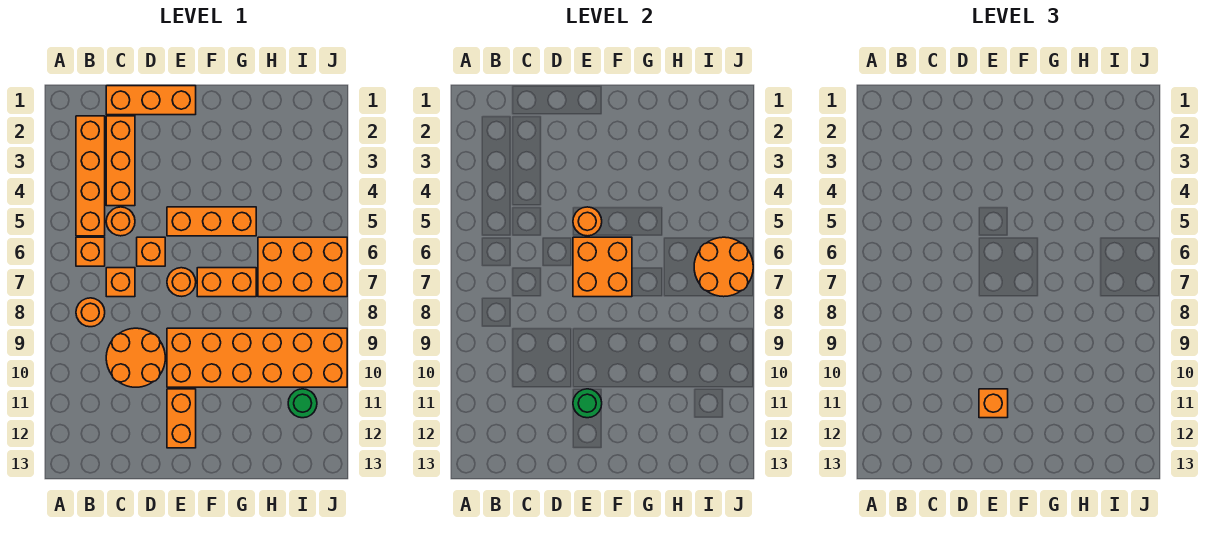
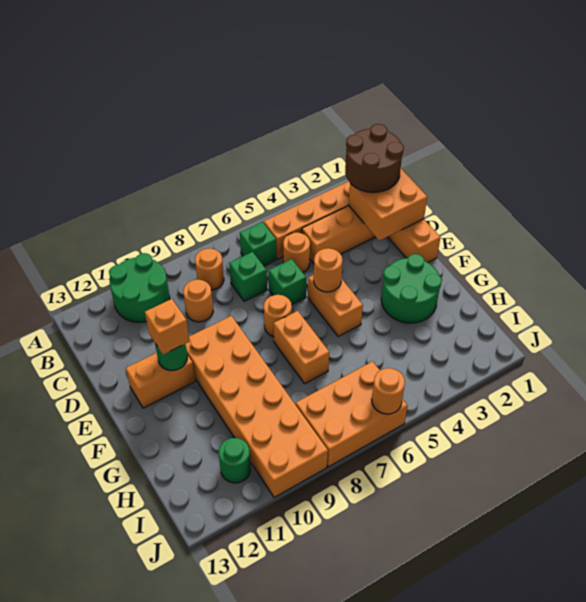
none -> green 2x2 round brick [109,253,170,322]
none -> brown 2x2 round brick [345,124,404,192]
orange 1x1 brick [76,237,105,266] -> green 1x1 brick [240,222,277,266]
orange 1x1 brick [106,268,135,297] -> green 1x1 brick [229,252,267,301]
orange 2x2 round brick [106,328,165,387] -> orange 1x1 round brick [183,280,213,322]
orange 1x1 brick [137,237,165,266] -> green 1x1 brick [268,259,306,304]
orange 1x3 brick [167,207,256,236] -> orange 1x2 brick [308,275,363,336]
orange 2x2 brick [573,237,632,297] -> orange 2x2 brick moved to [349,169,427,241]
none -> green 2x2 round brick [381,254,442,323]
orange 2x3 brick [258,237,347,297] -> orange 2x3 brick turned to [296,361,407,467]
orange 2x2 round brick [694,237,753,297] -> orange 1x1 round brick [372,368,405,414]

